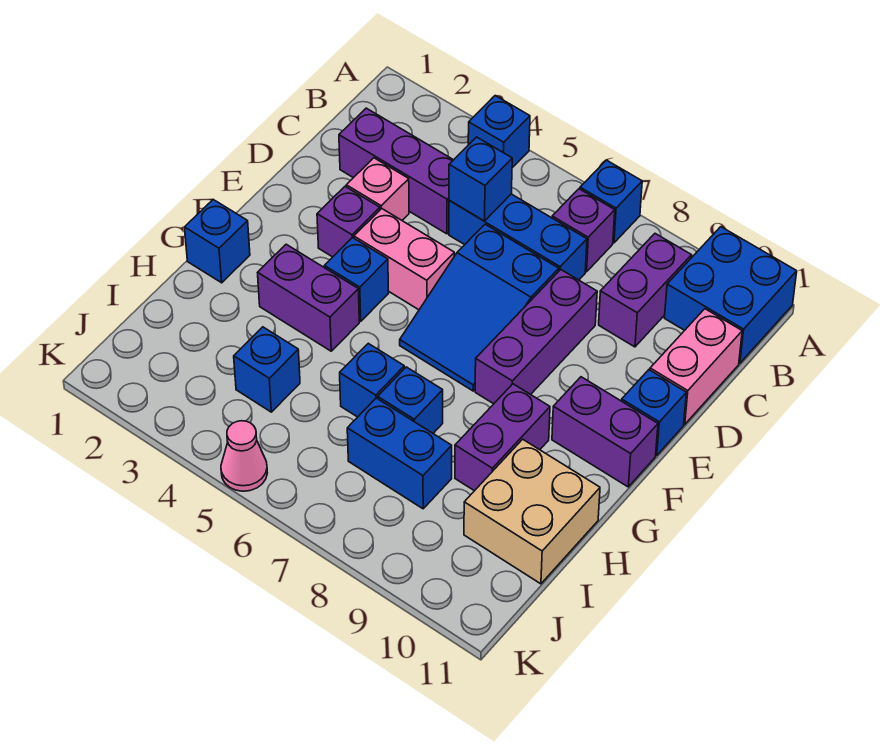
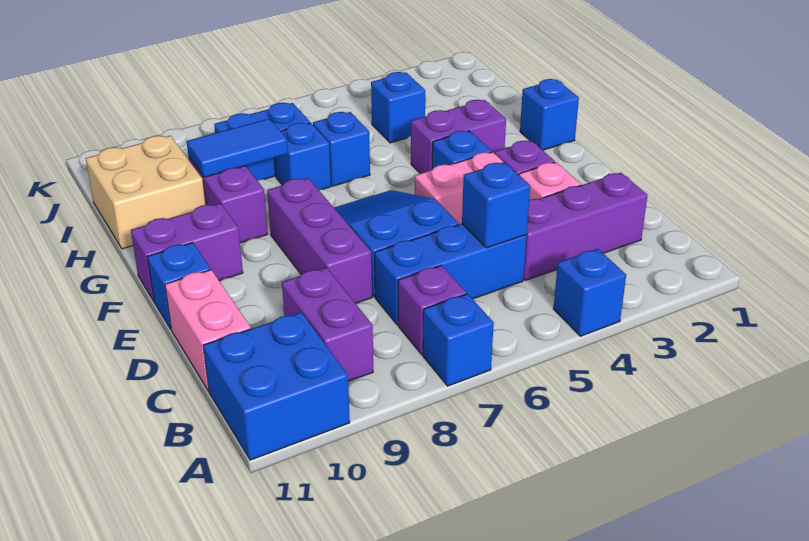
none -> blue 1x2 tile [187,119,288,177]
pink 1x1 cone [221,421,267,491] -> none

